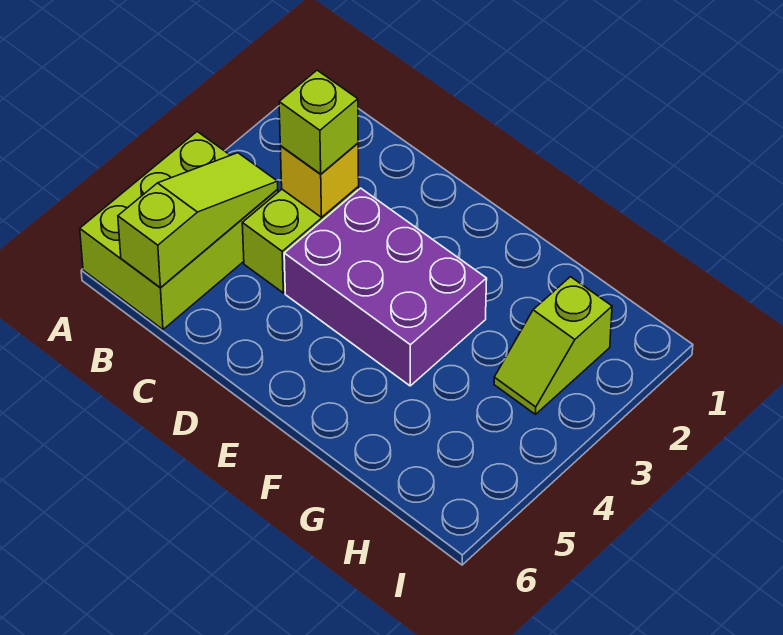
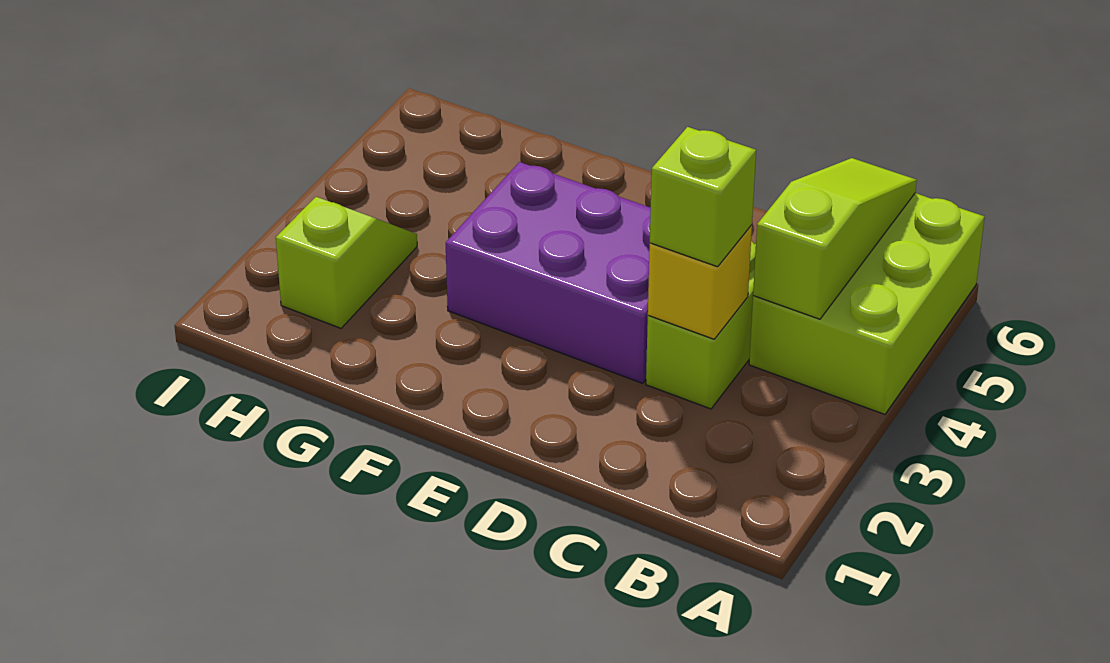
lime 1x3 slope [118,153,278,288] -> lime 1x3 slope turned to [753,158,917,319]

